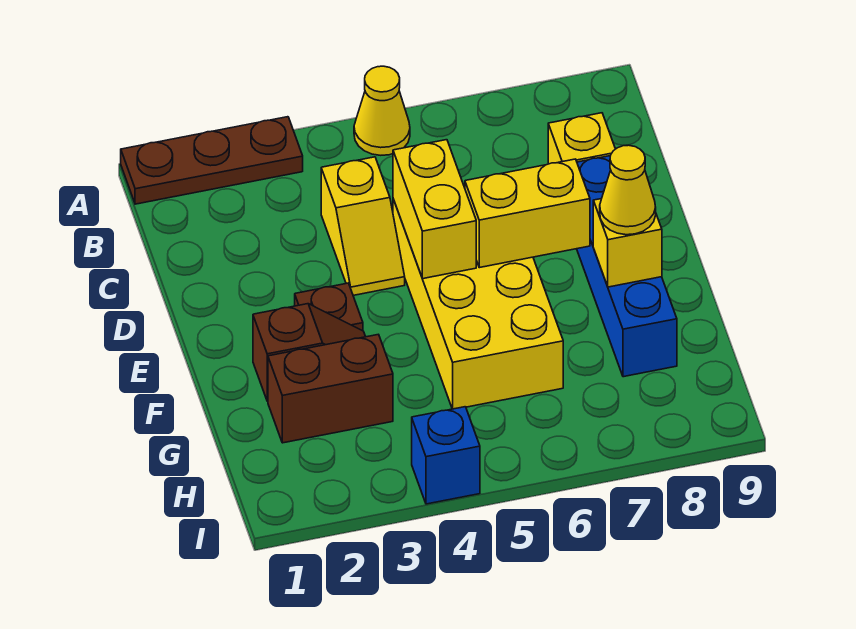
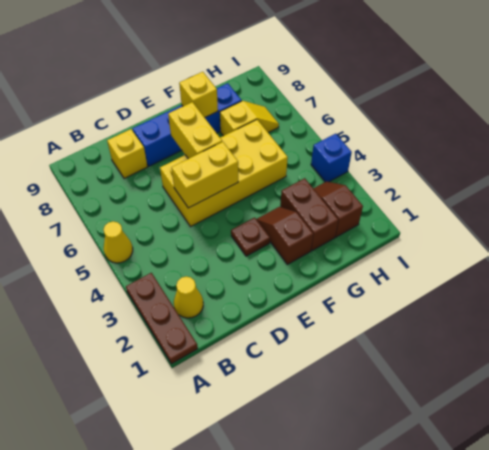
yellow 1x2 slope [321,157,405,295] -> yellow 1x2 slope moved to [220,101,279,136]
yellow 1x1 cone [600,145,656,235] -> yellow 1x1 cone moved to [174,277,203,318]
none -> brown 1x2 slope [313,181,363,237]

